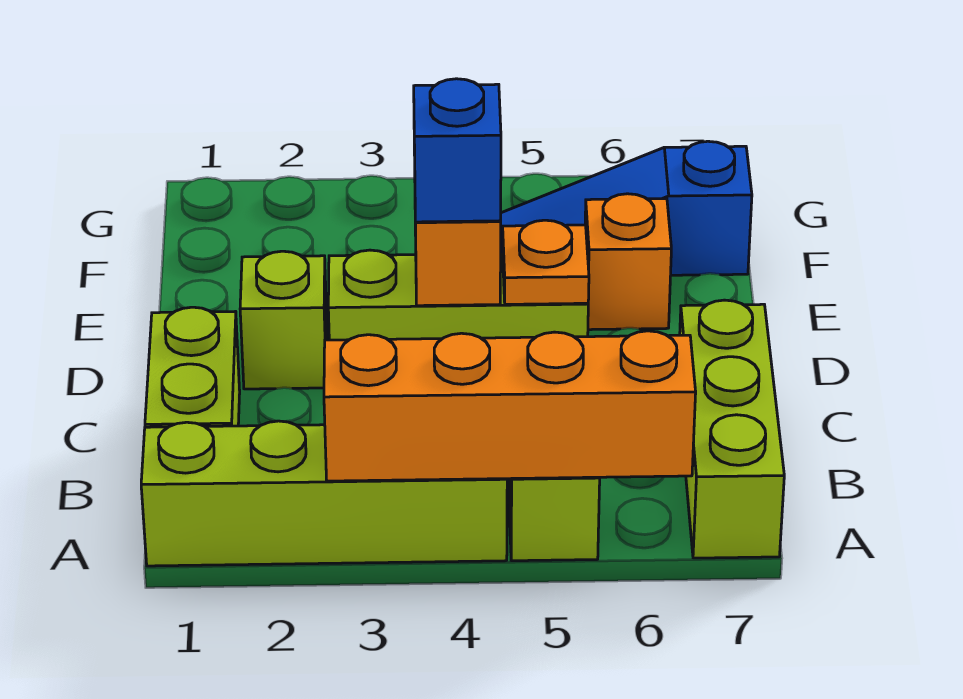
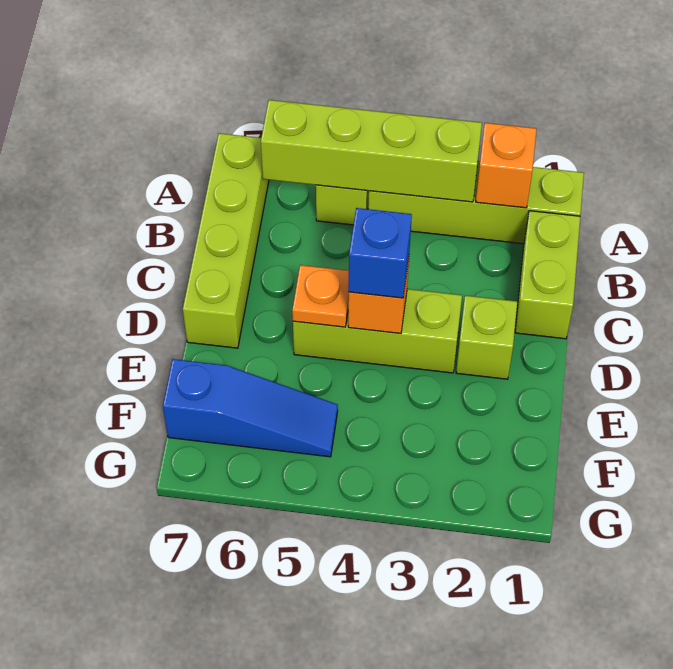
orange 1x4 brick [324,331,696,481] -> lime 1x4 brick [261,100,482,202]
lime 1x3 brick [680,300,784,558] -> lime 1x4 brick [183,133,269,348]
orange 1x1 brick [585,194,671,330] -> orange 1x1 brick moved to [476,123,537,208]

